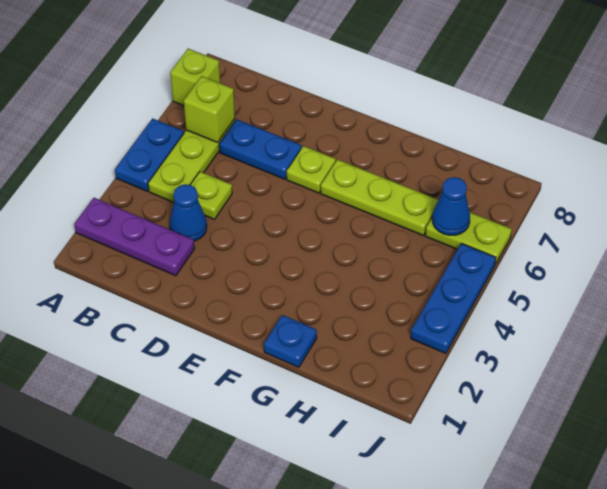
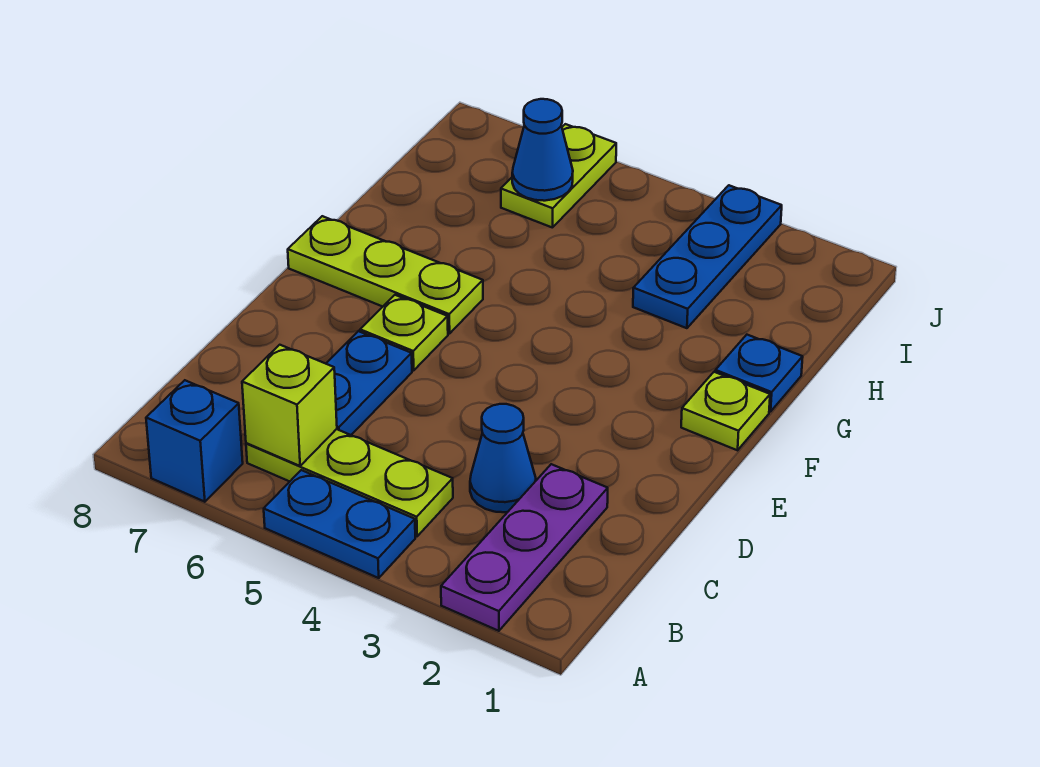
lime 1x1 brick [170,49,220,106] -> blue 1x1 brick [146,380,243,502]
lime 1x1 plate [190,172,232,219] -> lime 1x1 plate moved to [681,372,770,450]
lime 1x3 plate [321,160,438,236] -> lime 1x3 plate turned to [288,216,483,334]
blue 1x3 plate [411,243,496,354] -> blue 1x3 plate turned to [633,185,782,328]

